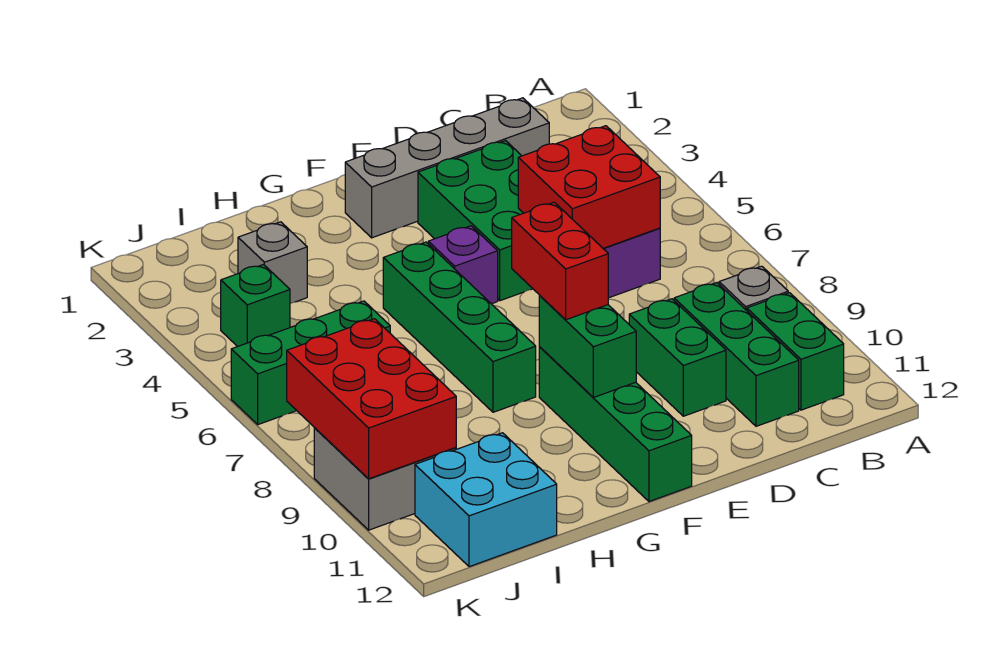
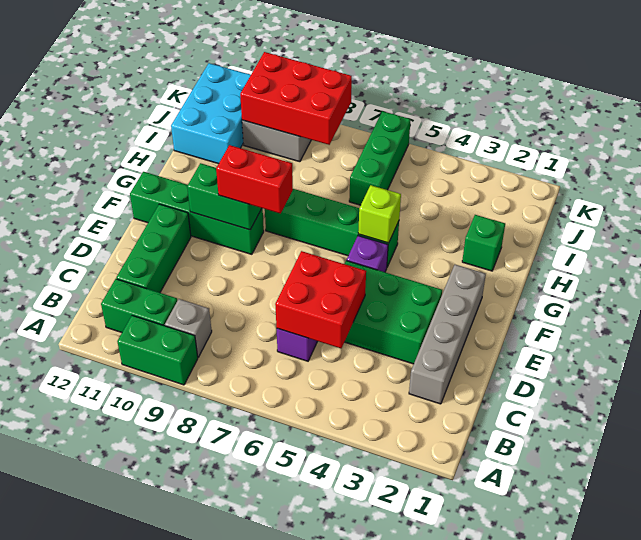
green 1x3 brick [674,283,799,426] -> green 1x3 brick turned to [116,204,191,293]
green 1x2 brick [629,299,726,416] -> green 1x2 brick moved to [117,315,198,385]
none -> lime 1x1 brick [358,185,401,243]
grey 1x1 brick [238,222,307,303] -> none
cyan 2x2 brick [415,433,557,567] -> cyan 2x3 brick [171,63,251,164]
green 1x1 brick [221,265,290,347] -> green 1x1 brick moved to [462,215,505,271]

